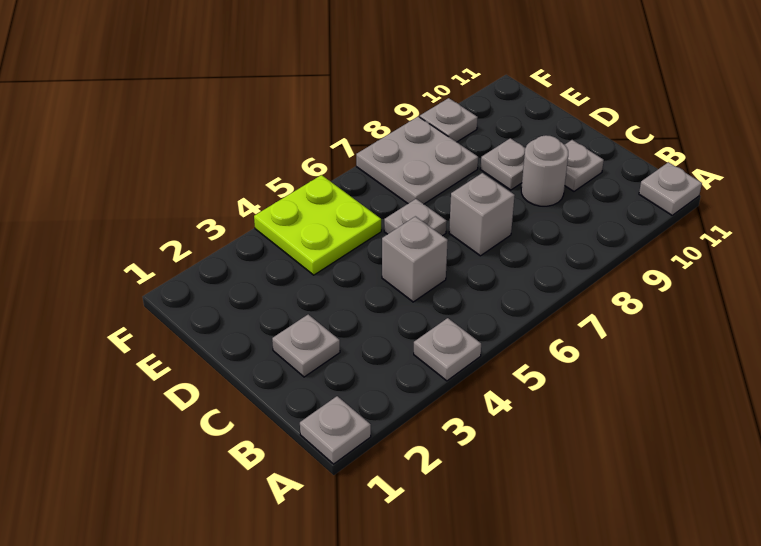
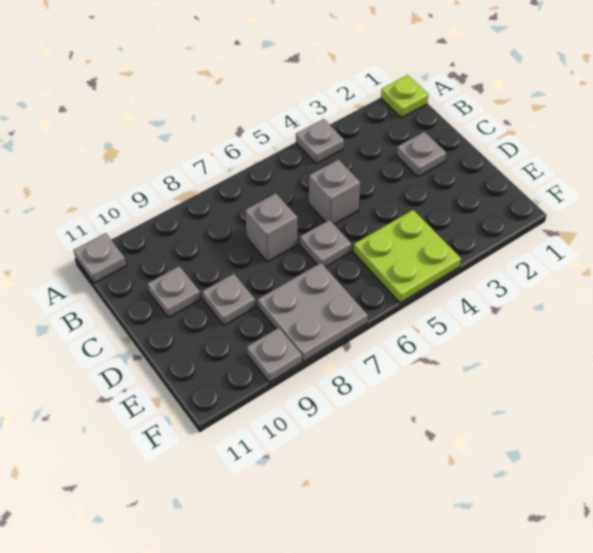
grey 1x1 plate [300,396,371,464] -> lime 1x1 plate [381,75,428,118]
grey 1x1 round brick [521,135,568,206] -> none

